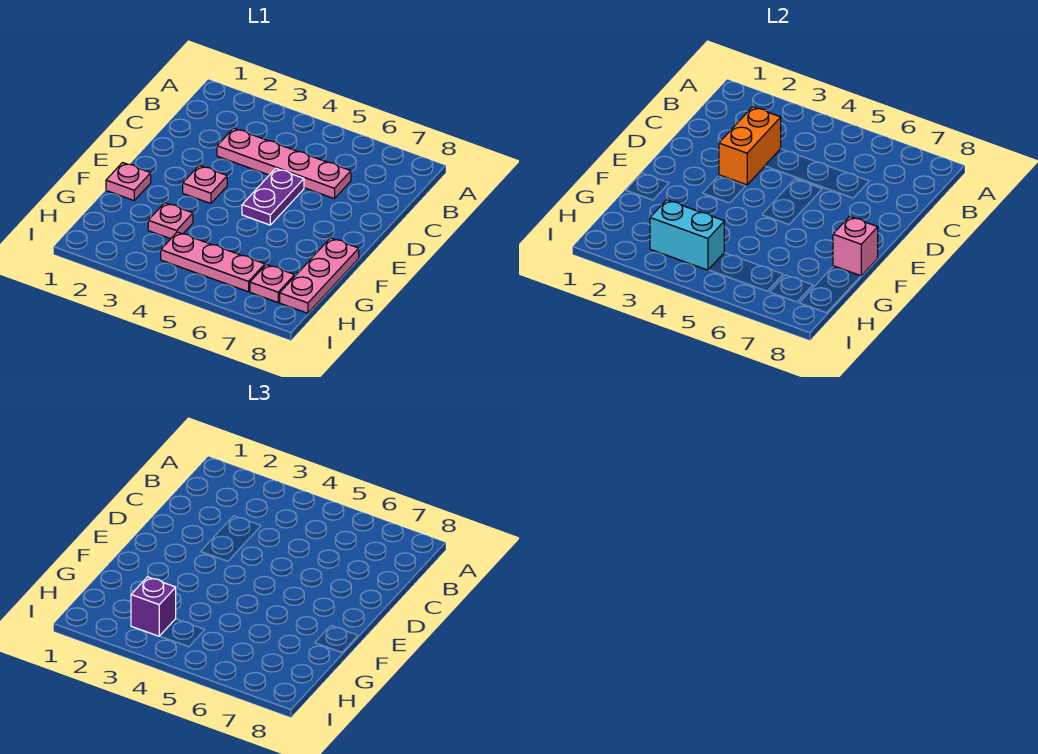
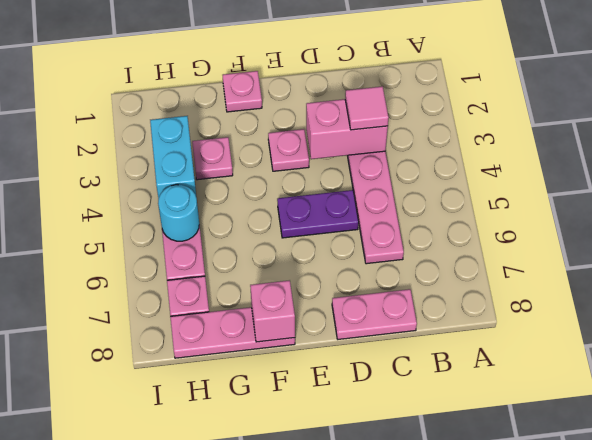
orange 1x2 brick [719,107,781,185] -> pink 1x2 brick [306,99,388,159]
none -> pink 1x1 tile [345,86,389,130]
none -> pink 1x2 plate [332,289,417,339]
purple 1x1 brick [131,577,176,636] -> none
none -> cyan 1x1 round brick [158,185,199,241]

